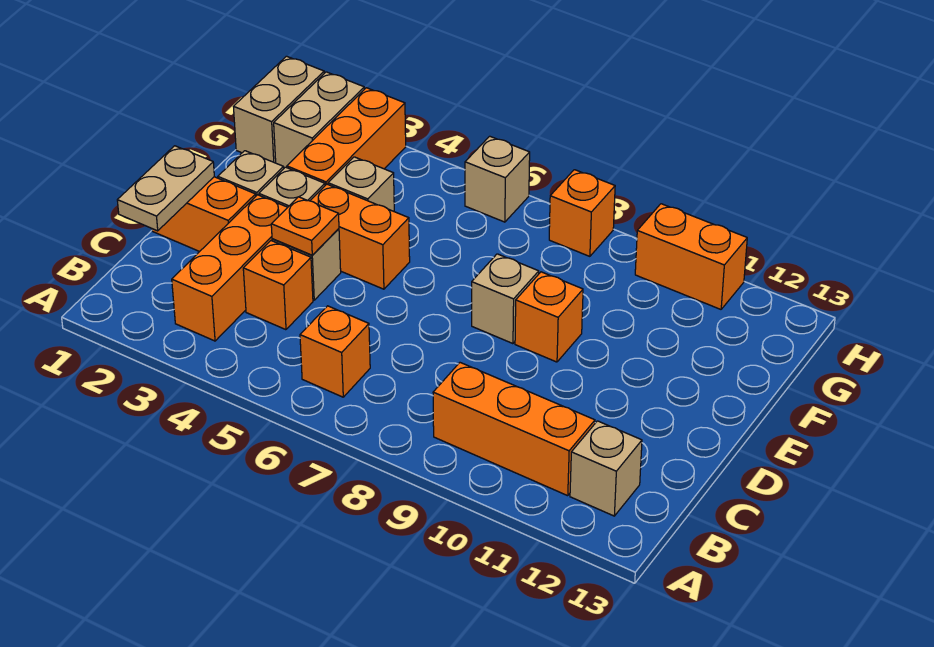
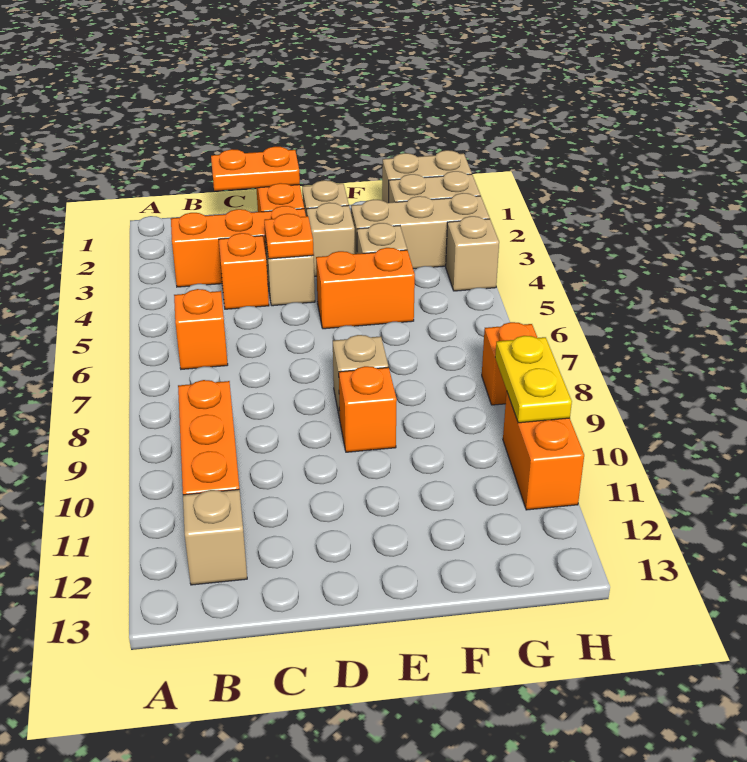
tan 1x2 plate [117,146,214,231] -> orange 1x2 plate [211,147,300,191]
orange 1x2 brick [310,184,410,289] -> orange 1x2 brick turned to [316,248,415,329]
orange 1x3 brick [287,88,406,185] -> tan 1x3 brick [351,193,490,269]
tan 1x1 brick [465,136,530,222] -> tan 1x1 brick moved to [446,216,499,291]
none -> yellow 1x2 plate [495,336,572,423]

